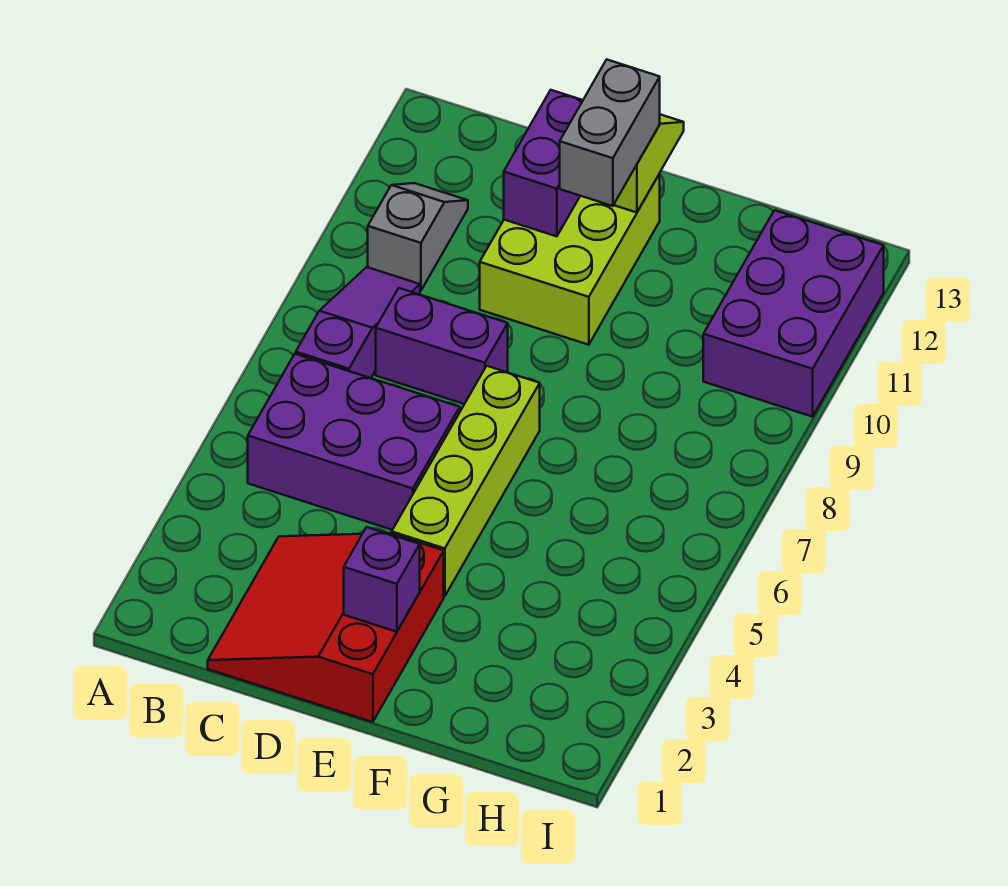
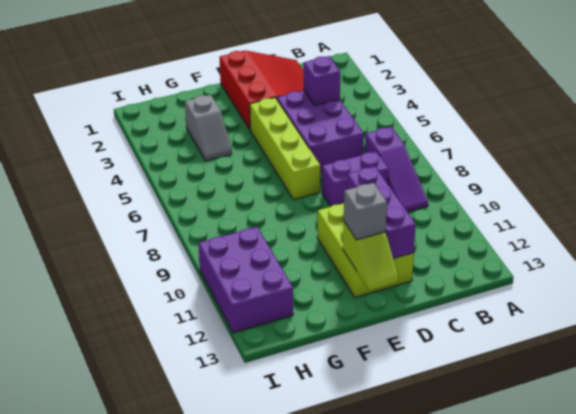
purple 2x3 brick [248,354,460,530] -> purple 2x3 brick turned to [277,90,364,172]
grey 1x2 slope [368,183,468,291] -> grey 1x2 slope moved to [185,95,232,161]
purple 1x2 brick [504,90,583,236] -> purple 1x3 brick [347,166,416,259]
purple 1x1 brick [344,527,420,632] -> purple 1x1 brick moved to [304,56,340,105]
grey 1x2 brick [560,60,660,206] -> grey 1x1 brick [344,183,387,240]

